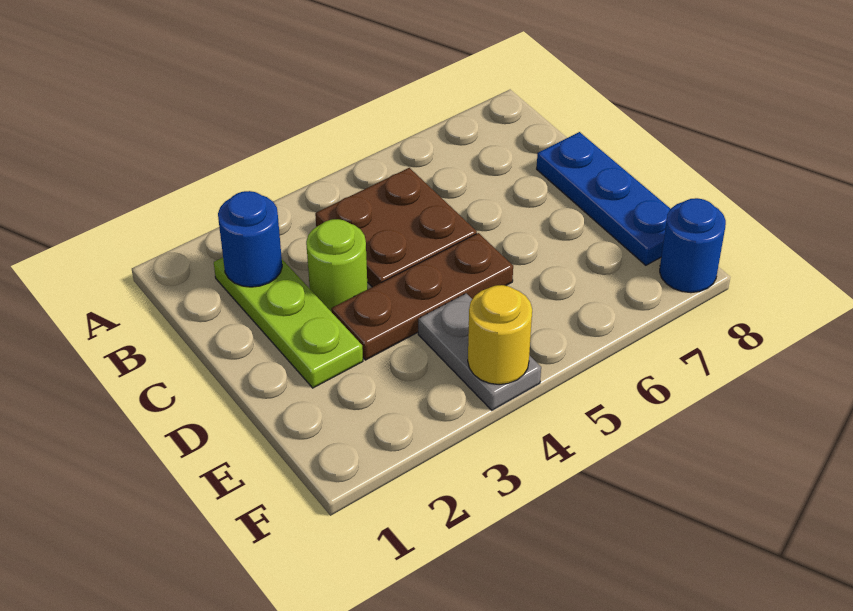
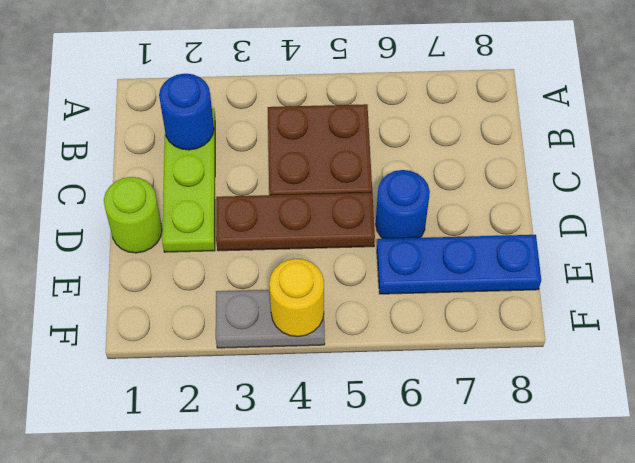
lime 1x1 round brick [306,219,368,312] -> lime 1x1 round brick moved to [104,177,162,253]
blue 1x3 plate [537,132,670,265] -> blue 1x3 plate turned to [377,235,541,294]
grey 1x2 plate [418,293,541,410] -> grey 1x2 plate turned to [216,290,325,348]
blue 1x1 round brick [660,198,726,293] -> blue 1x1 round brick moved to [376,170,430,239]

